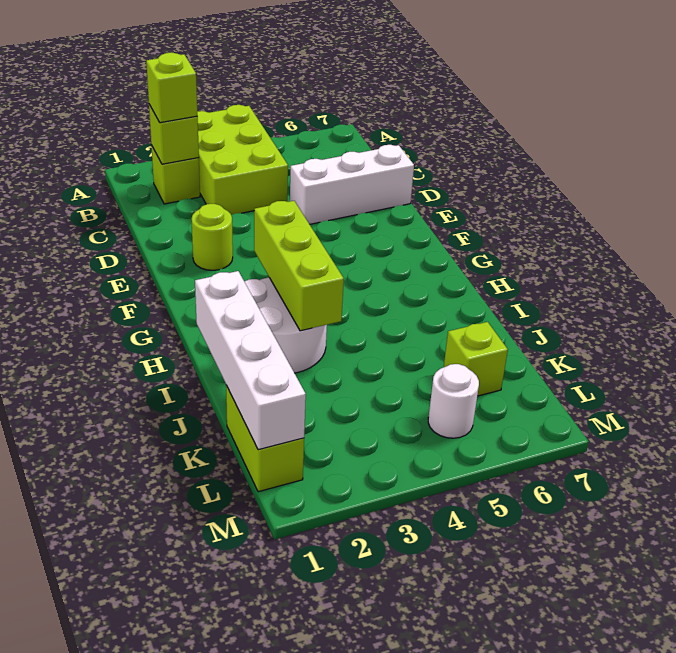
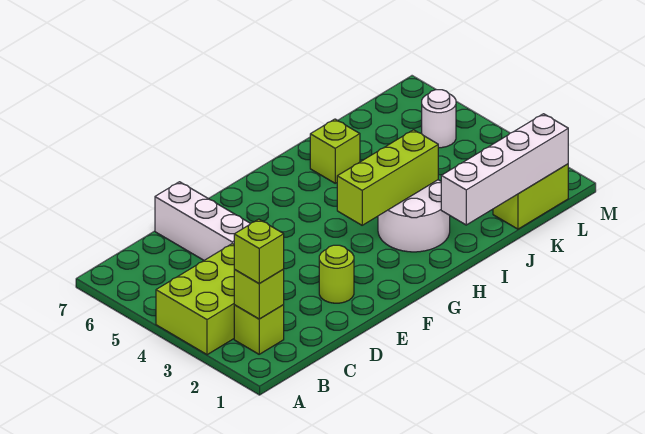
lime 1x1 brick [444,322,508,396] -> lime 1x1 brick moved to [310,119,360,183]

